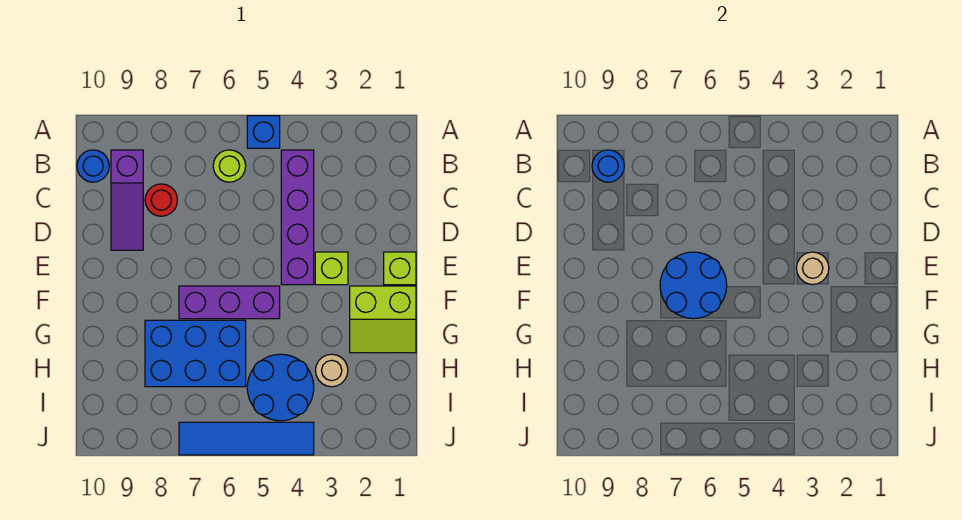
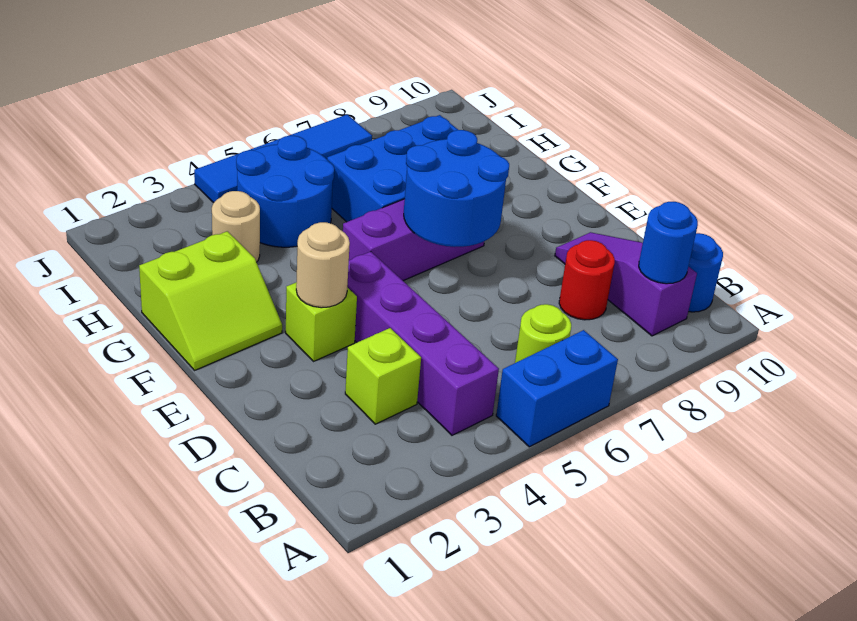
blue 1x1 brick [247,116,280,148] -> blue 1x2 brick [496,330,618,447]
lime 1x1 brick [384,252,416,285] -> lime 1x1 brick moved to [345,328,421,424]
lime 2x2 slope [350,286,416,353] -> lime 2x2 slope turned to [139,231,282,370]

